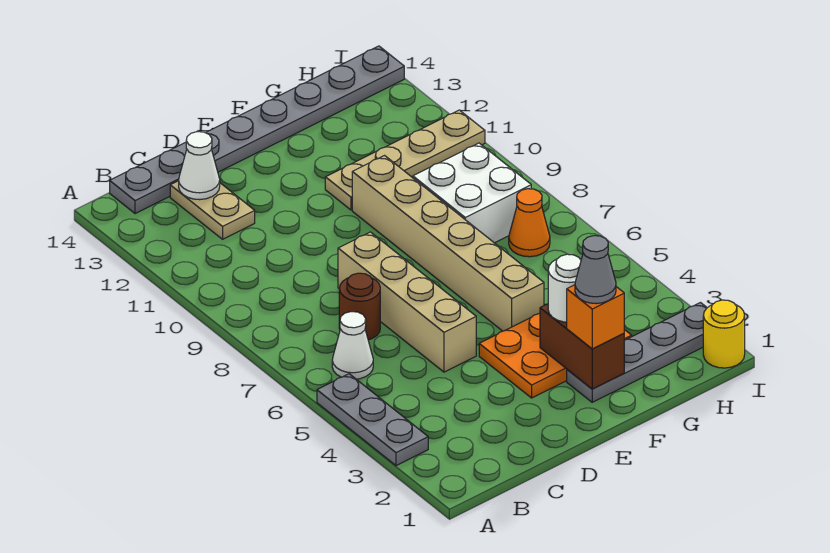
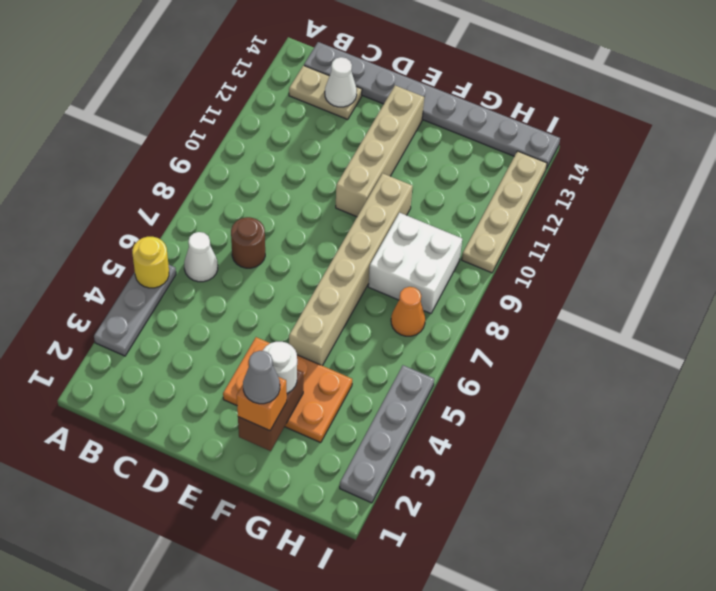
tan 1x2 plate [170,181,255,239] -> tan 1x2 plate turned to [289,66,362,120]
tan 1x4 brick [338,232,476,372] -> tan 1x4 brick moved to [336,85,424,217]
grey 1x4 plate [567,303,707,402] -> grey 1x4 plate turned to [340,365,434,503]
tan 1x4 plate [325,110,485,210] -> tan 1x4 plate turned to [462,151,547,273]
yellow 1x1 round brick [703,300,745,368] -> yellow 1x1 round brick moved to [132,237,169,288]

